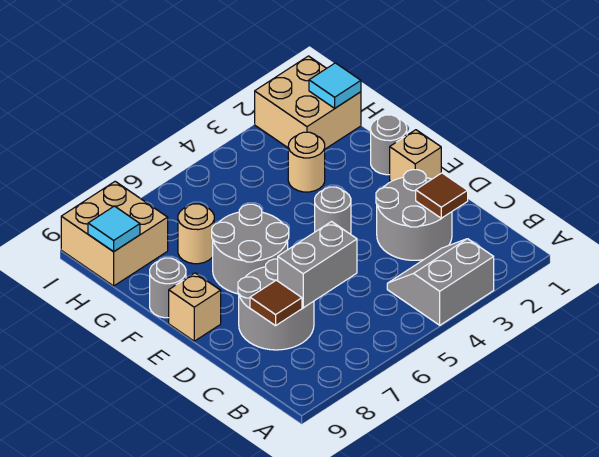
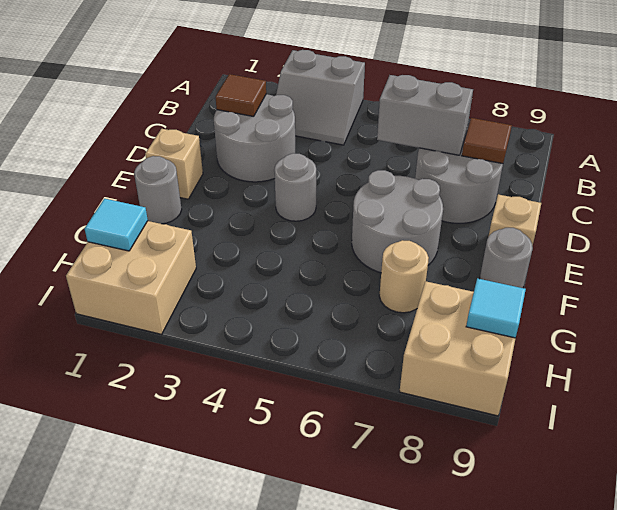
tan 1x1 round brick [288,132,325,192] -> none

